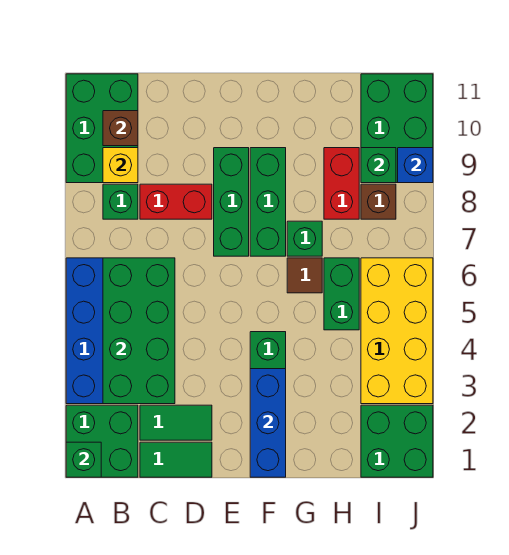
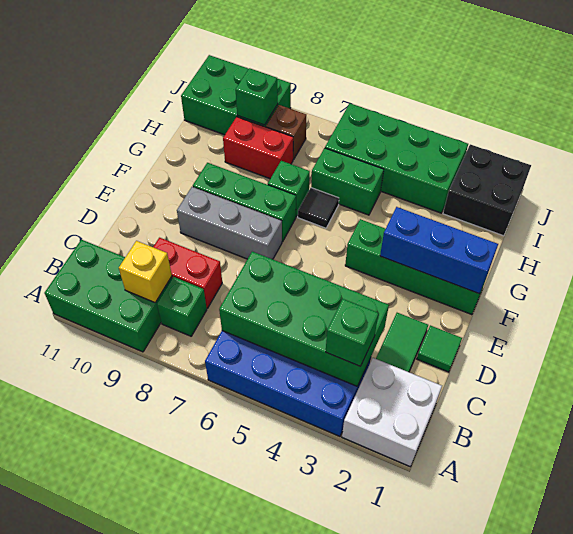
green 2x2 brick [66,405,138,477] -> white 2x2 brick [342,358,442,467]
green 1x1 brick [66,442,101,477] -> green 1x1 brick moved to [326,299,379,366]
brown 1x1 brick [103,111,138,146] -> none
green 1x2 tile [140,442,212,477] -> green 1x1 tile [417,325,462,372]
red 1x2 brick [140,184,212,219] -> red 1x2 brick turned to [153,238,222,308]
green 1x3 brick [214,148,249,256] -> grey 1x3 brick [177,187,282,259]
brown 1x1 tile [287,258,322,293] -> black 1x1 tile [298,188,339,228]
green 2x2 brick [361,405,433,477] -> black 2x2 brick [443,144,531,236]
yellow 2x4 brick [361,258,433,404] -> green 2x4 brick [325,103,468,213]
blue 1x1 brick [398,148,433,183] -> none

